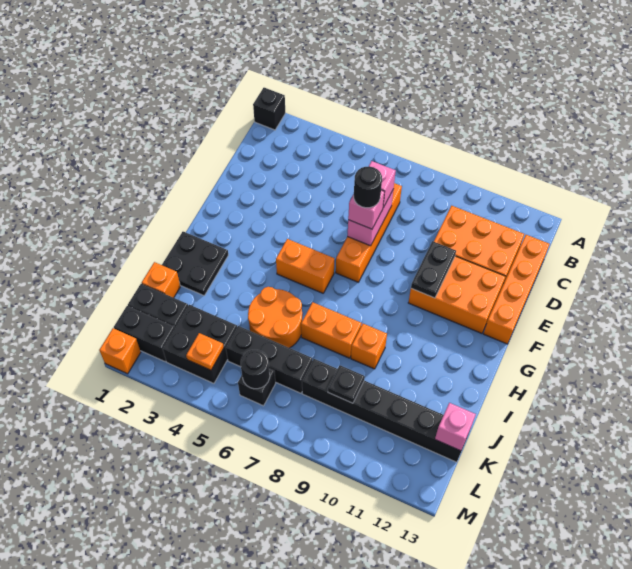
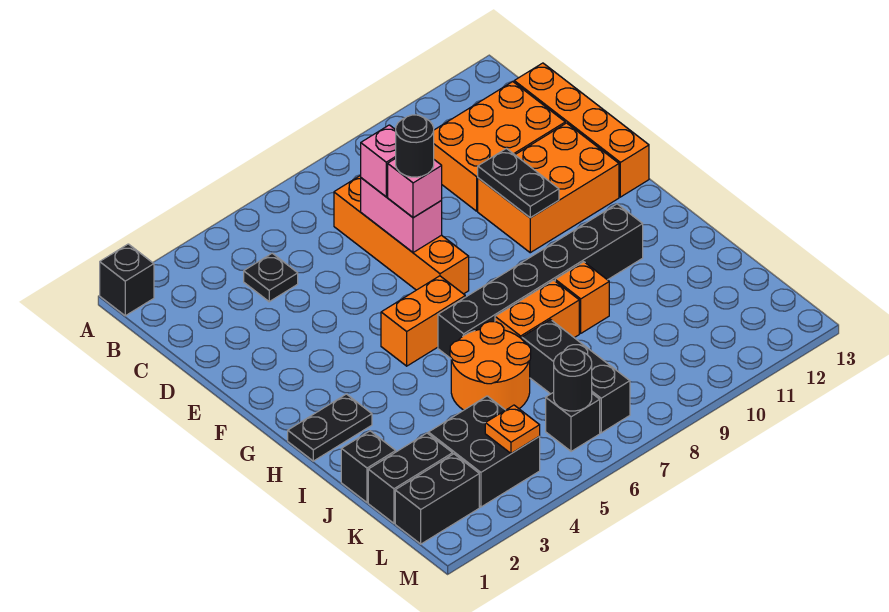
black 2x2 plate [162,232,228,295] -> black 1x2 plate [288,394,372,461]
orange 1x1 brick [142,262,180,298] -> black 1x1 brick [341,431,396,503]
black 1x3 brick [226,326,312,393] -> black 1x3 brick turned to [522,320,630,433]
black 1x6 brick [302,359,470,462] -> black 1x6 brick moved to [438,204,643,358]
black 1x1 plate [328,365,365,403] -> black 1x1 plate moved to [244,253,298,302]
pink 1x1 brick [435,403,476,451] -> none
orange 1x1 brick [99,328,141,374] -> none

